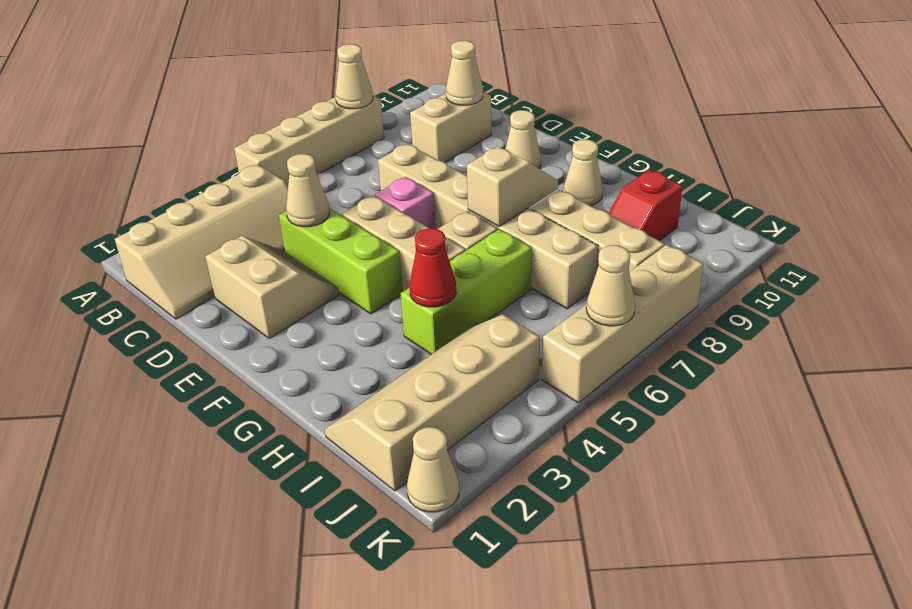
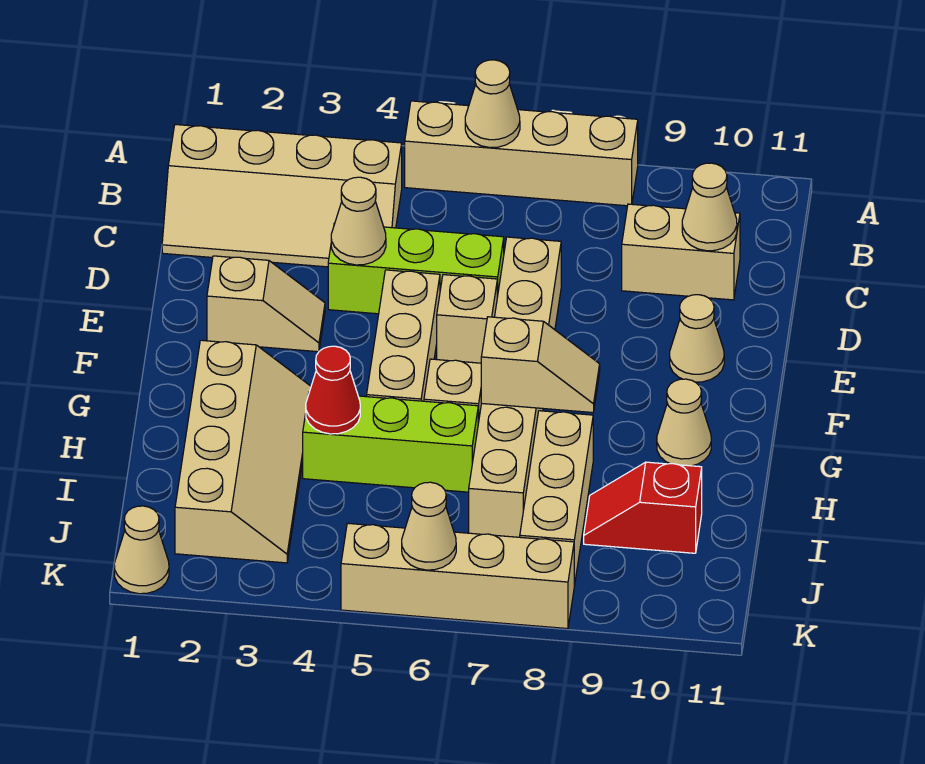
tan 1x1 cone [335,44,373,109] -> tan 1x1 cone moved to [465,60,520,148]
tan 2x2 slope [205,236,339,339] -> tan 1x2 slope [207,256,325,352]
lime 1x3 brick [279,208,403,314] -> lime 1x3 brick turned to [328,223,504,314]
pink 1x1 brick [375,177,436,229] -> tan 1x1 brick [437,275,497,363]
tan 2x4 slope [325,314,540,491] -> tan 2x4 slope turned to [175,340,311,563]

